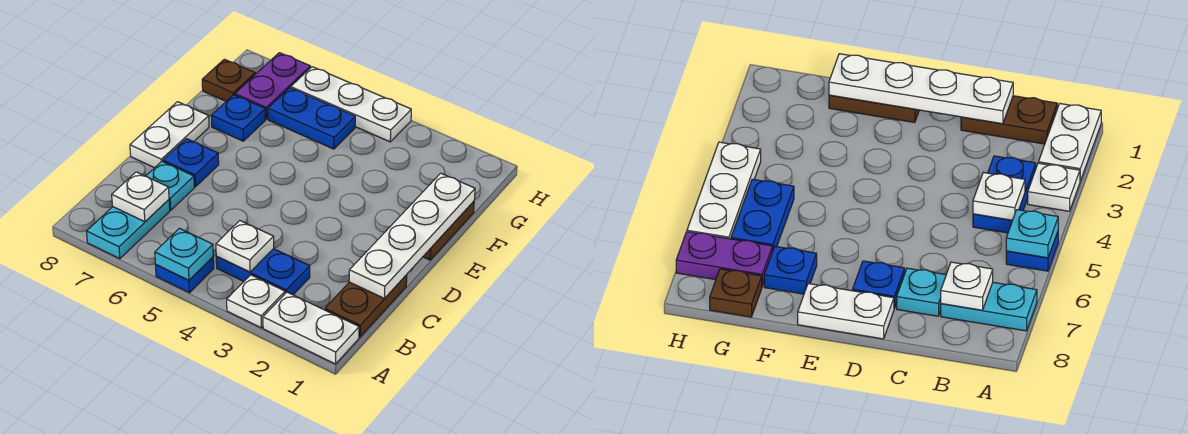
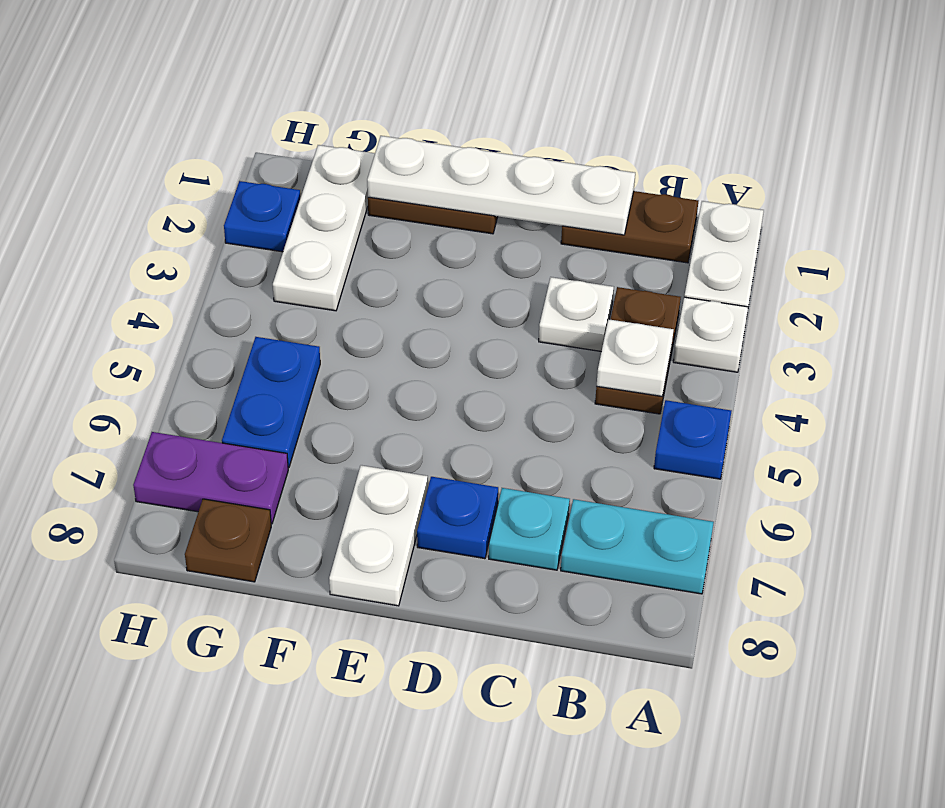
cyan 1x1 plate [155,228,213,280] -> none
blue 1x2 plate [216,249,310,295] -> brown 1x2 plate [595,287,681,414]
white 1x1 plate [112,172,169,222] -> white 1x1 plate moved to [539,277,614,351]
white 1x2 plate [130,102,209,168] -> white 1x2 plate turned to [329,465,428,606]
blue 1x1 plate [211,95,265,141] -> blue 1x1 plate moved to [224,181,300,252]
white 1x3 plate [291,67,411,142] -> white 1x3 plate moved to [273,145,375,311]

